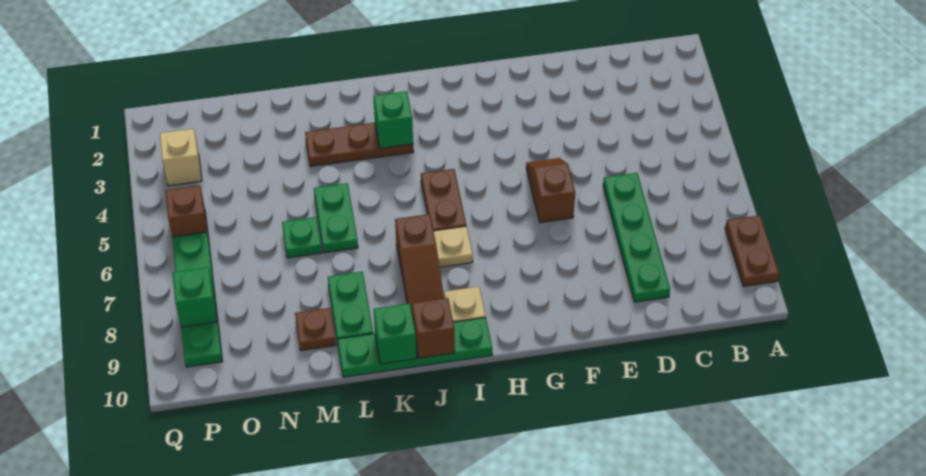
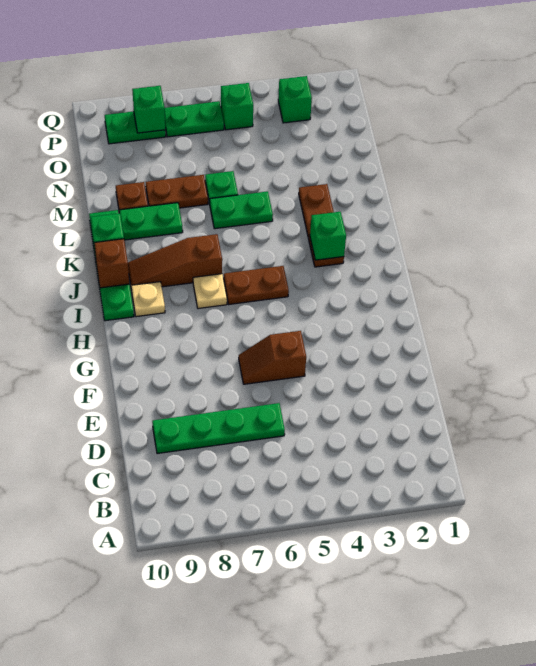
brown 1x2 plate [725,215,779,286] -> brown 1x2 plate moved to [146,175,208,208]
brown 1x2 slope [526,158,575,223] -> brown 1x2 slope turned to [239,331,306,384]
tan 1x1 brick [160,129,202,186] -> green 1x1 brick [278,76,312,123]
brown 1x1 brick [166,186,208,237] -> green 1x1 brick [221,83,253,130]

